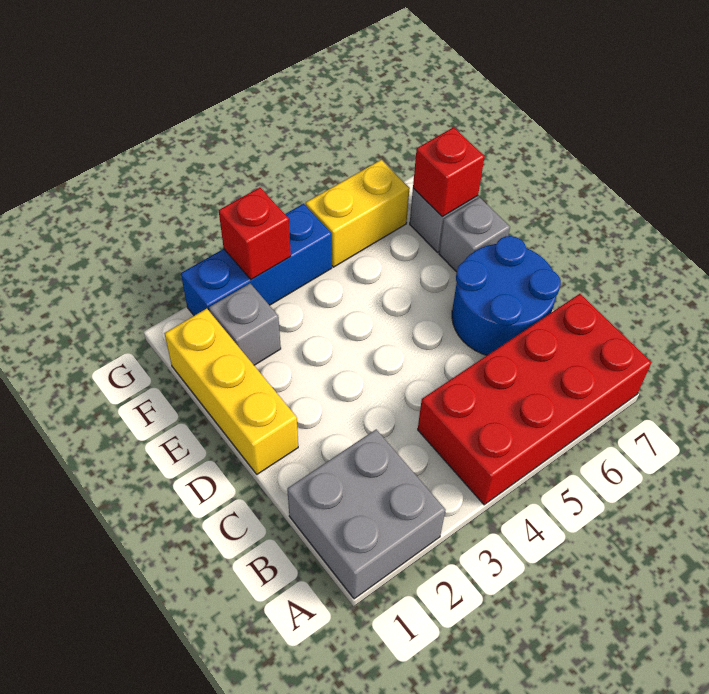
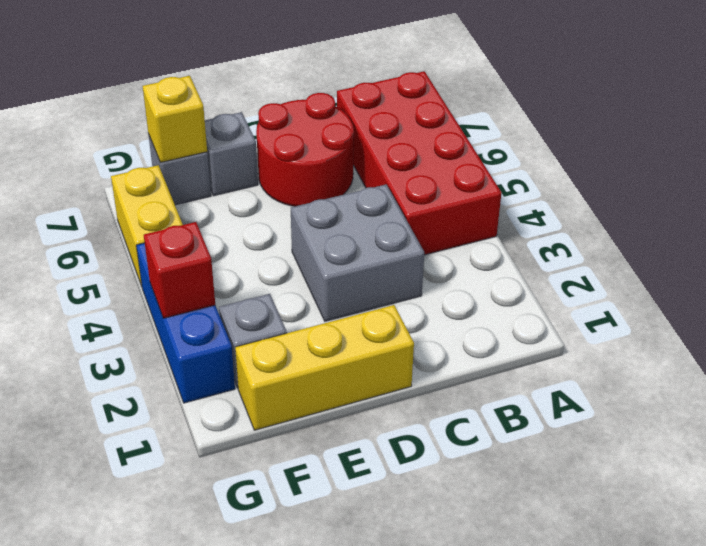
grey 2x2 brick [287,429,446,599] -> grey 2x2 brick moved to [291,184,424,321]
blue 2x2 round brick [452,236,561,355] -> red 2x2 round brick [256,93,354,206]
red 1x1 brick [413,127,485,217] -> yellow 1x1 brick [143,76,207,162]

